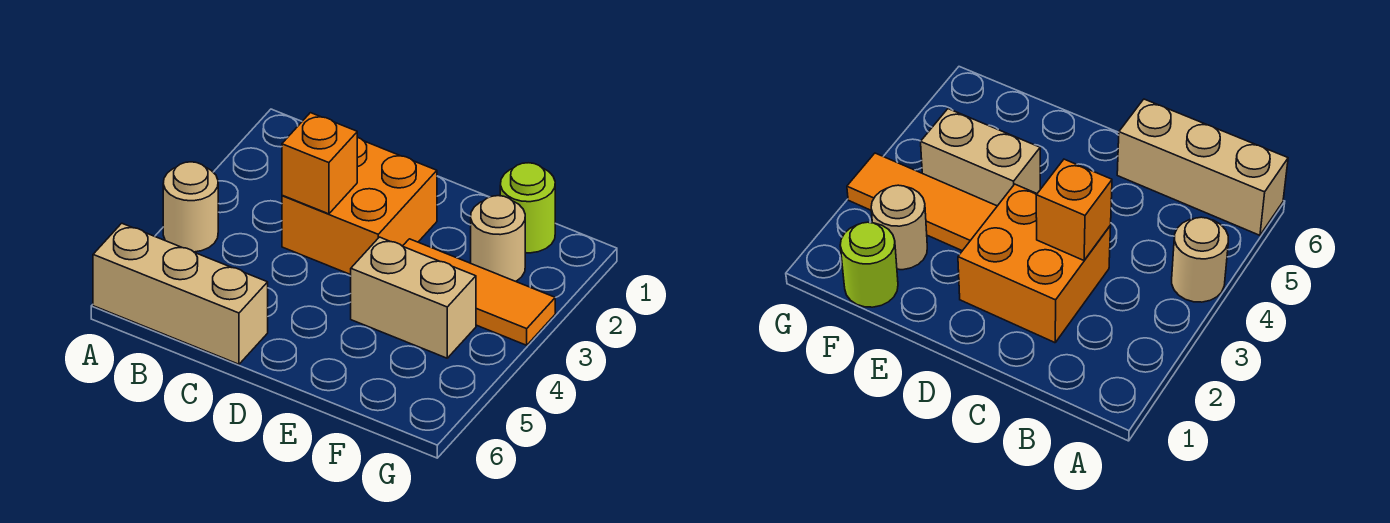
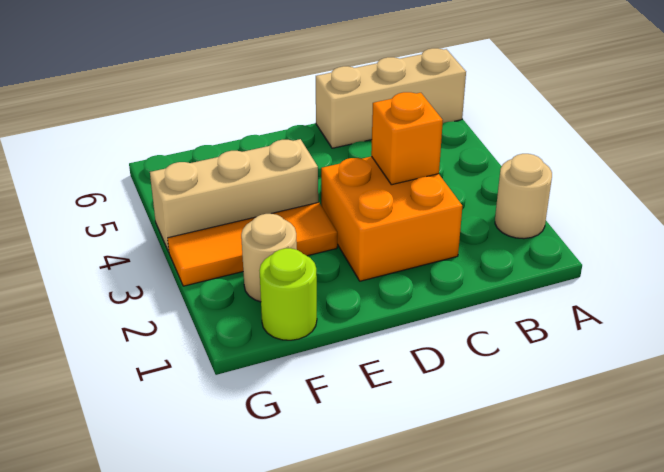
tan 1x1 round brick [163,162,218,252] -> tan 1x1 round brick moved to [495,154,552,239]
tan 1x2 brick [351,237,476,358] -> tan 1x3 brick [150,139,318,252]

